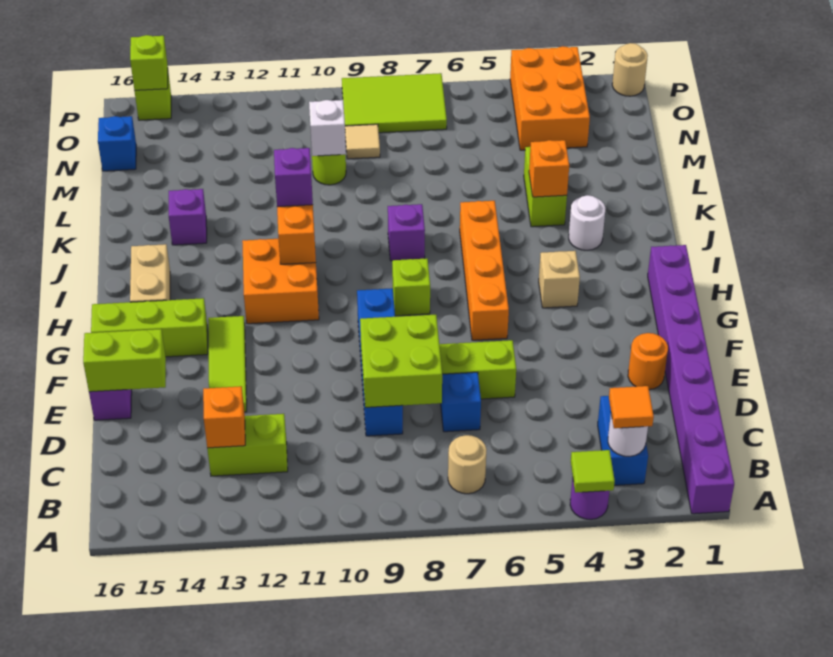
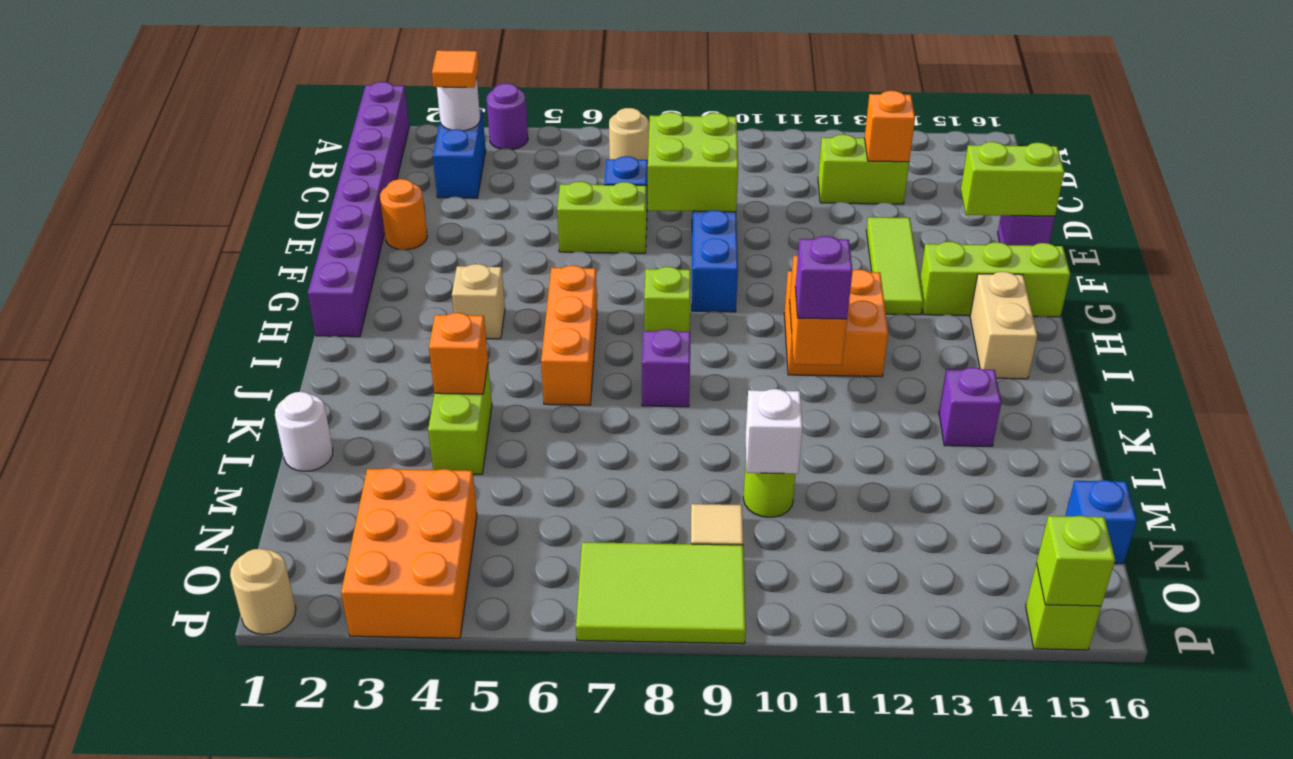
lime 1x1 tile [571,450,615,493] -> none
orange 1x4 brick [460,201,509,340] -> orange 1x3 brick [541,265,597,405]
white 1x1 round brick [569,195,605,250] -> white 1x1 round brick moved to [275,392,333,471]

